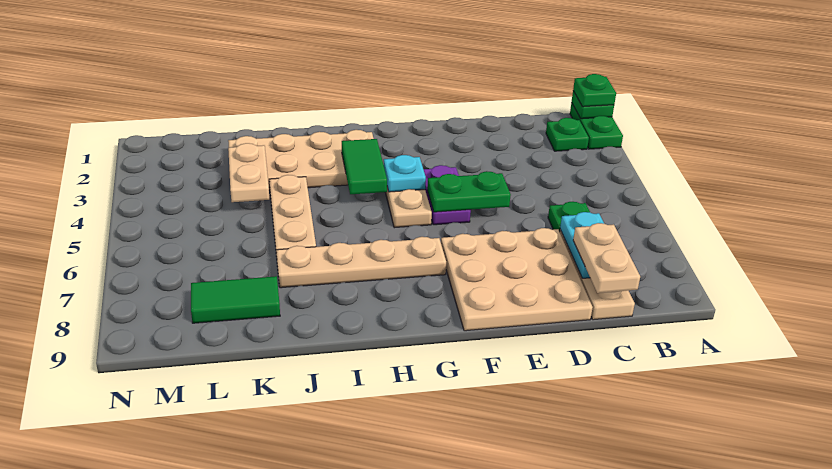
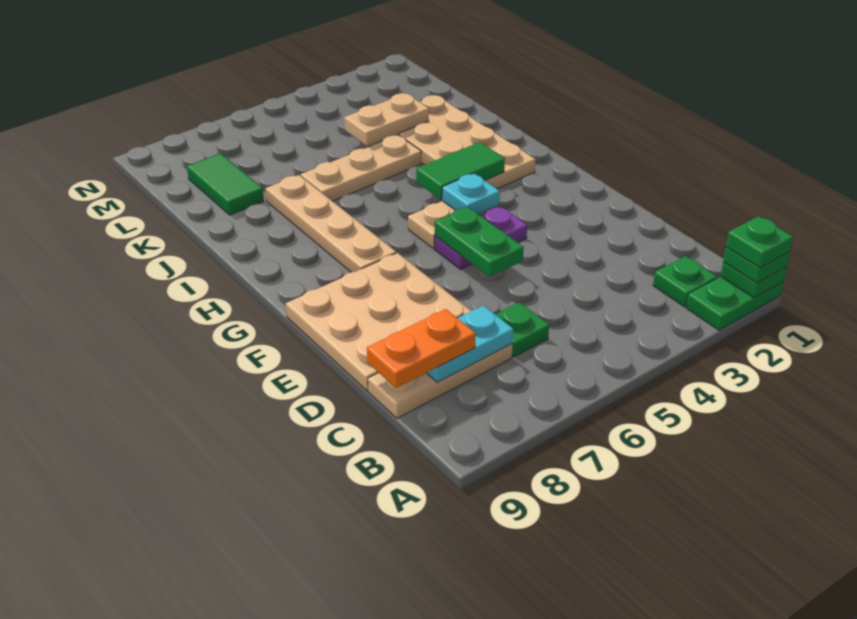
none -> green 1x1 plate [726,216,793,268]
tan 1x2 plate [573,223,640,293] -> orange 1x2 plate [367,309,476,388]

